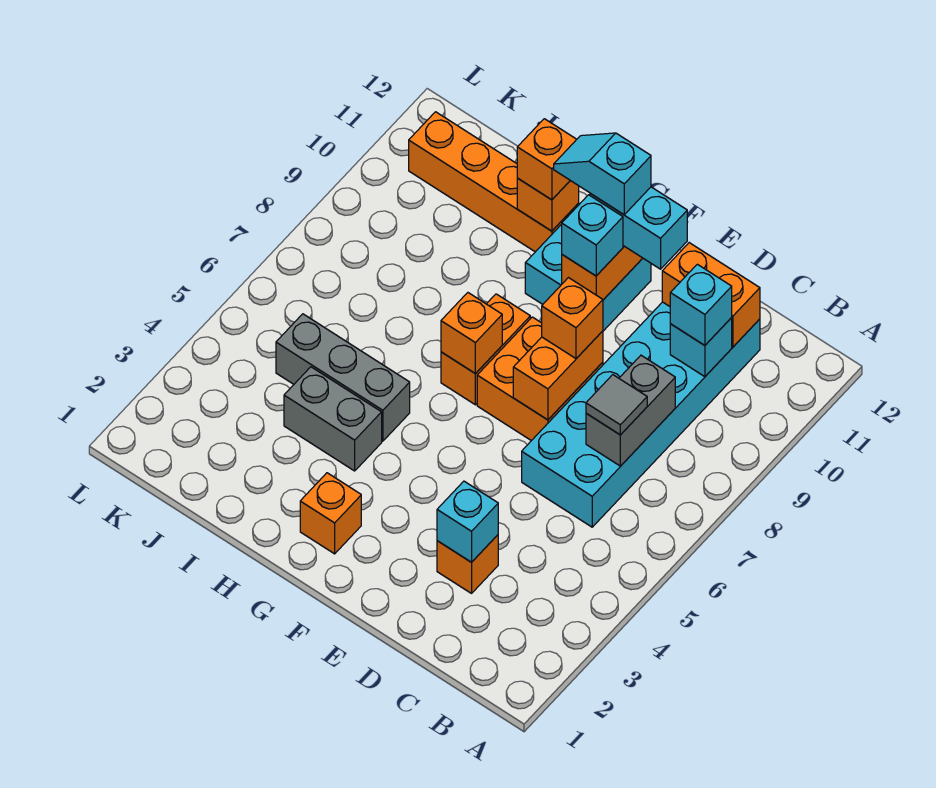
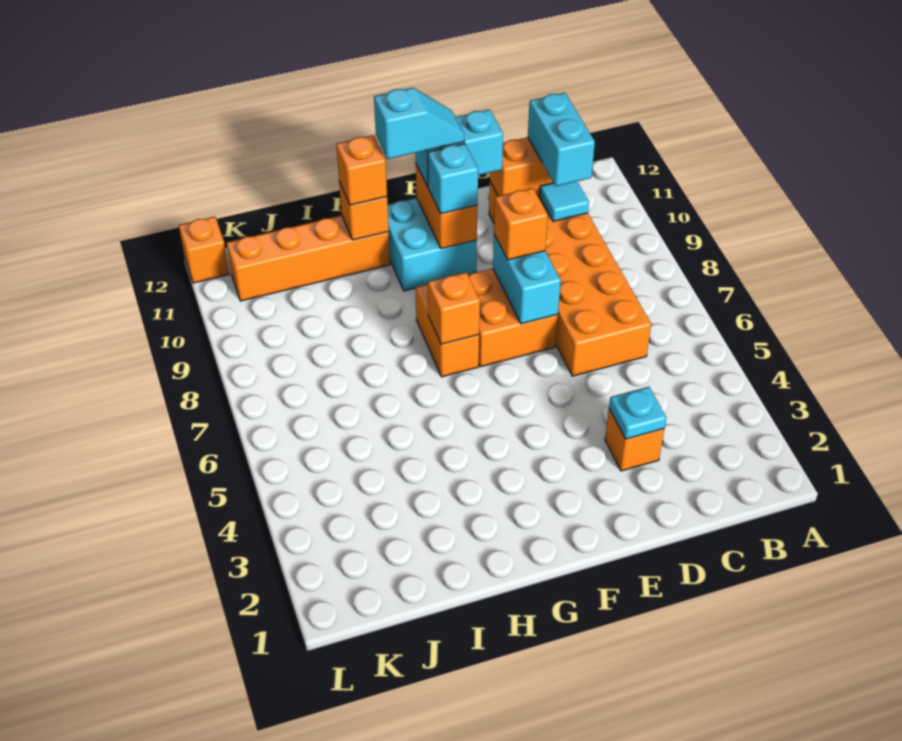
cyan 2x6 brick [522,302,760,527] -> orange 2x6 brick [489,182,651,376]
grey 1x2 brick [586,355,675,466] -> none
grey 1x1 tile [586,375,647,435] -> none
cyan 1x1 brick [670,318,732,377] -> cyan 1x1 tile [540,182,589,221]
cyan 1x1 brick [670,264,732,345] -> cyan 1x2 brick [528,93,595,186]
cyan 1x1 brick [437,481,498,562] -> cyan 1x1 plate [609,387,666,439]
orange 1x2 brick [513,331,603,420] -> cyan 1x2 brick [493,235,561,324]
cyan 1x2 slope [554,133,651,215] -> cyan 1x2 slope turned to [374,88,464,159]
orange 1x1 brick [300,473,361,554] -> orange 1x1 brick moved to [179,217,229,283]
grey 1x2 brick [284,367,382,471] -> none
grey 1x3 brick [276,314,410,441] -> none

